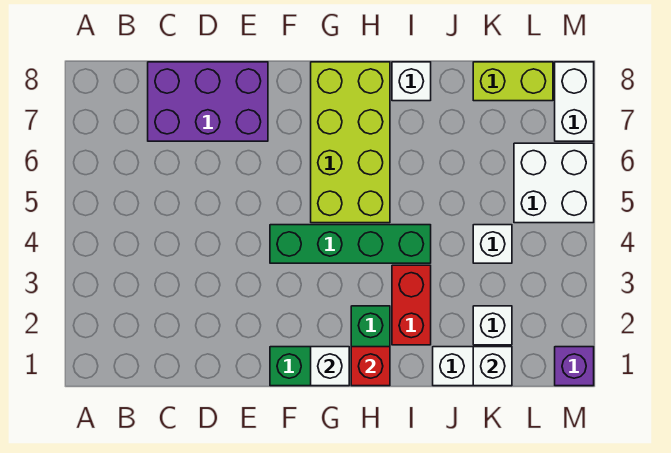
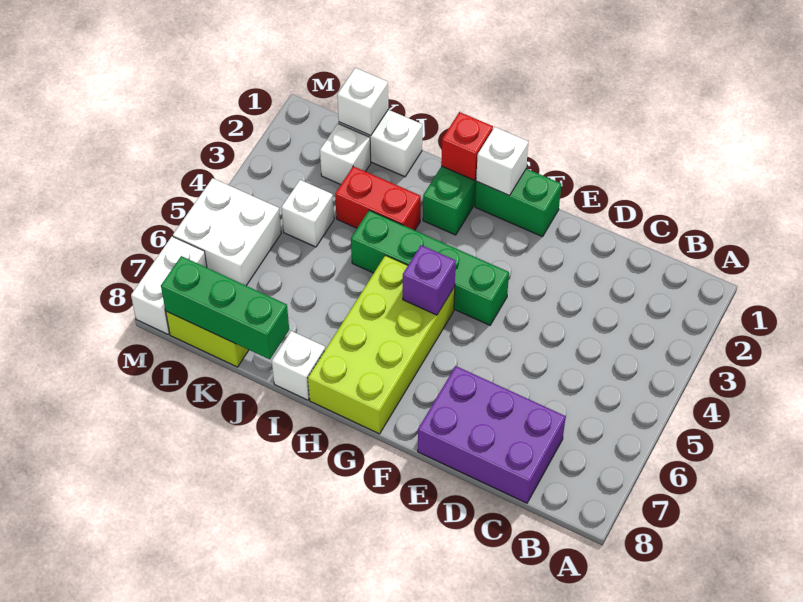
red 1x2 brick [392,265,431,345] -> red 1x2 brick turned to [335,166,421,230]
none -> green 1x3 brick [161,256,289,359]
purple 1x1 brick [555,347,594,386] -> purple 1x1 brick moved to [403,245,456,315]

